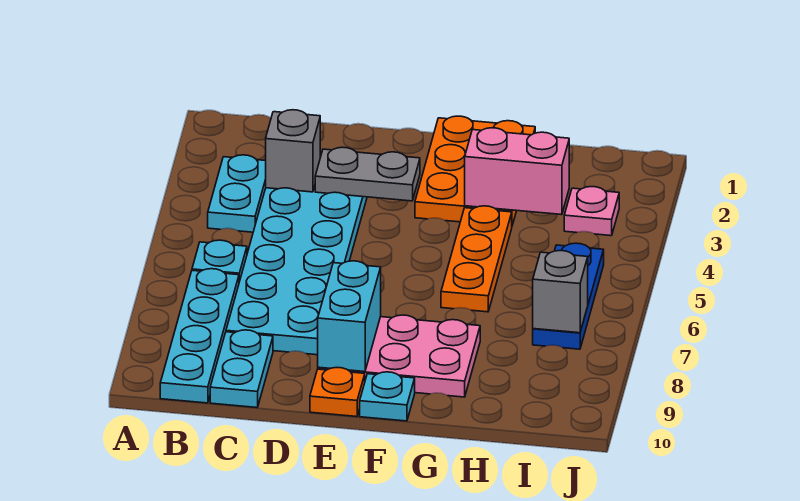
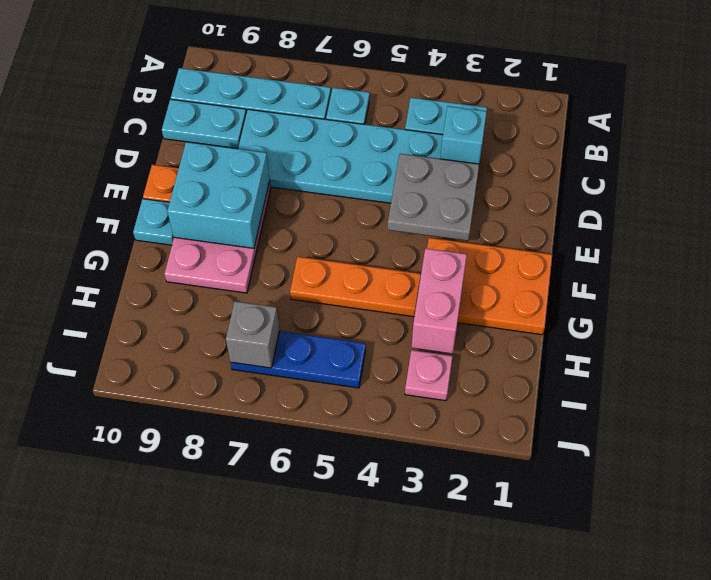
grey 1x1 brick [266,110,320,192] -> cyan 1x1 brick [440,106,487,164]
grey 1x2 plate [315,147,420,201] -> grey 2x2 plate [387,154,479,241]
cyan 1x2 brick [318,261,381,372] -> cyan 2x2 brick [167,142,270,248]

